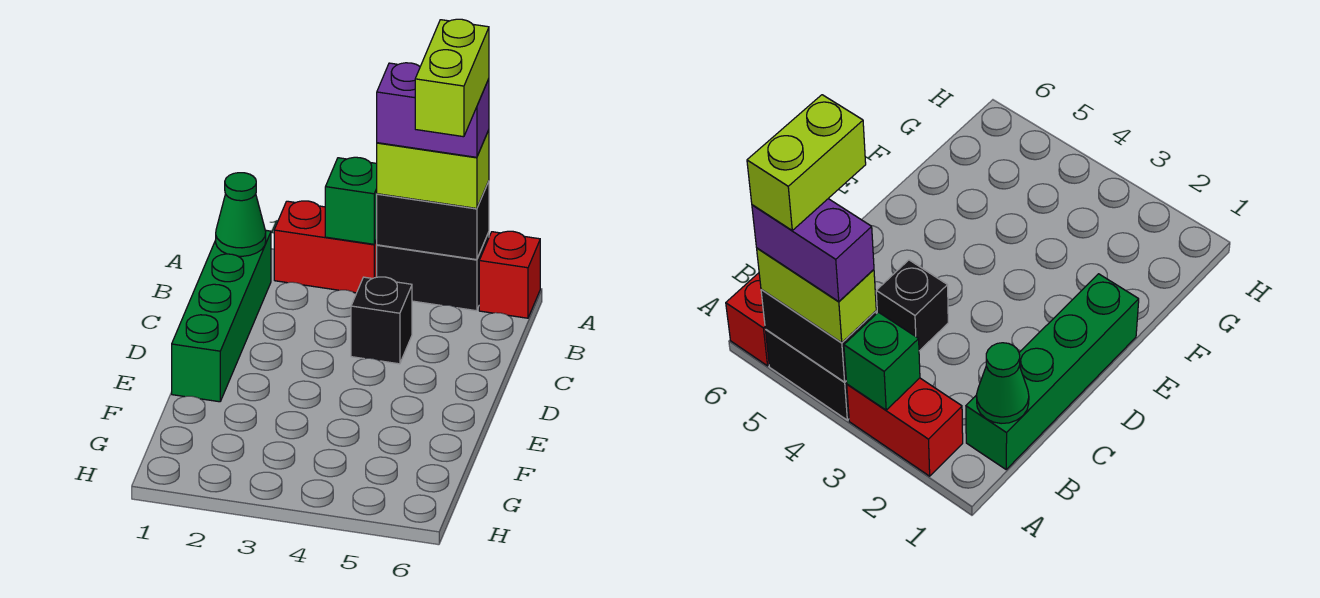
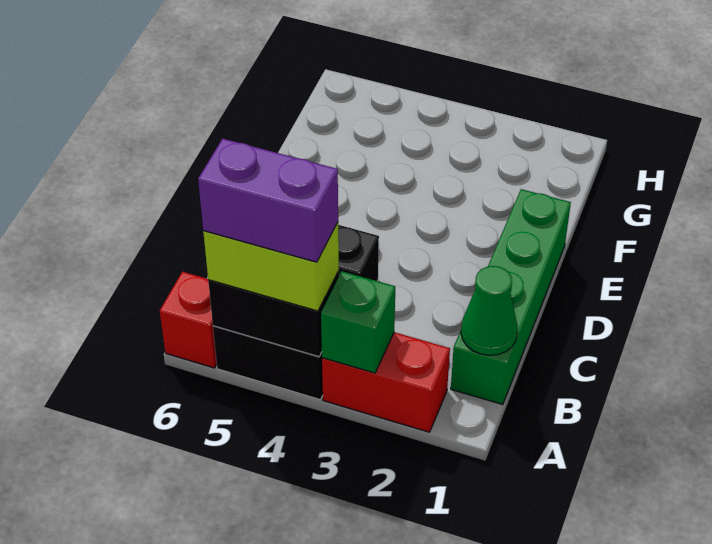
lime 1x2 brick [415,19,489,137] -> none

